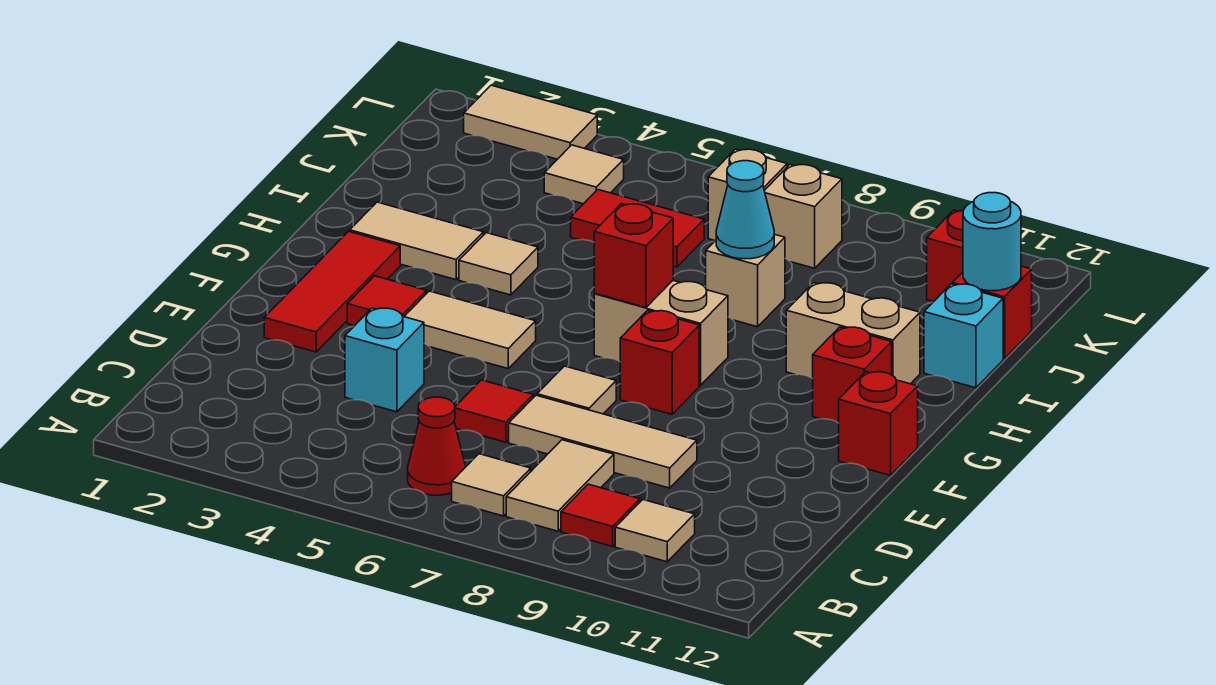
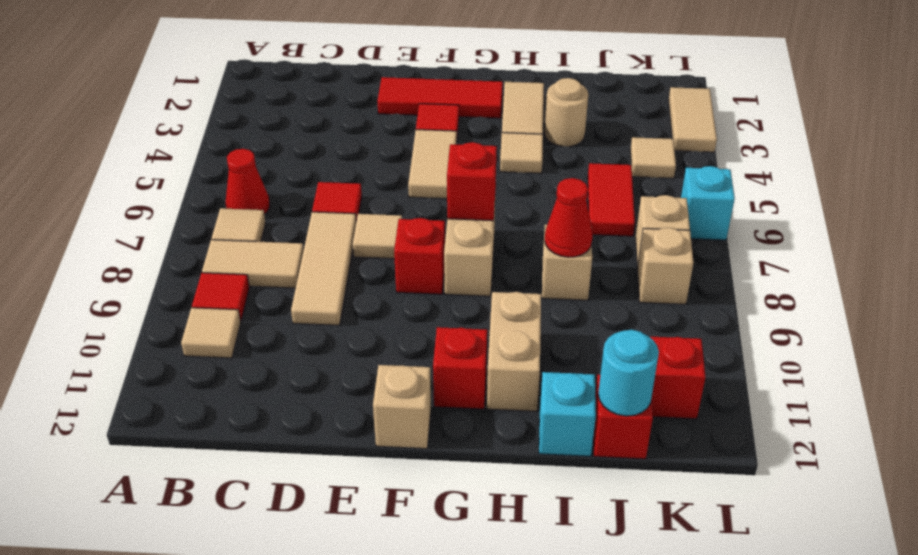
cyan 1x1 brick [345,308,424,412] -> cyan 1x1 brick moved to [681,166,735,240]
red 1x1 brick [839,372,918,475] -> tan 1x1 brick [373,365,431,449]
none -> tan 1x1 round brick [544,78,588,147]
cyan 1x1 cone [716,161,774,259] -> red 1x1 cone [545,178,593,257]

